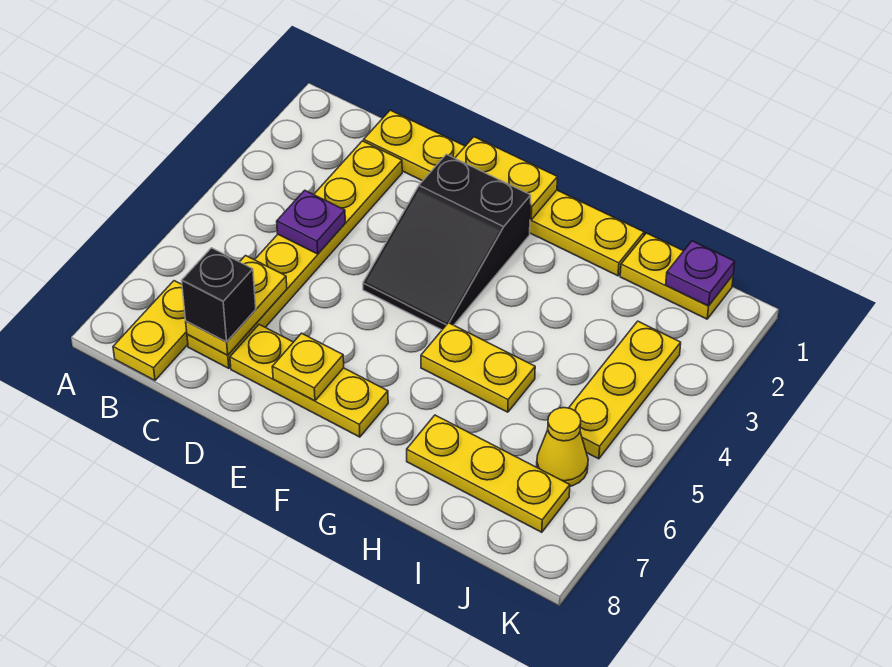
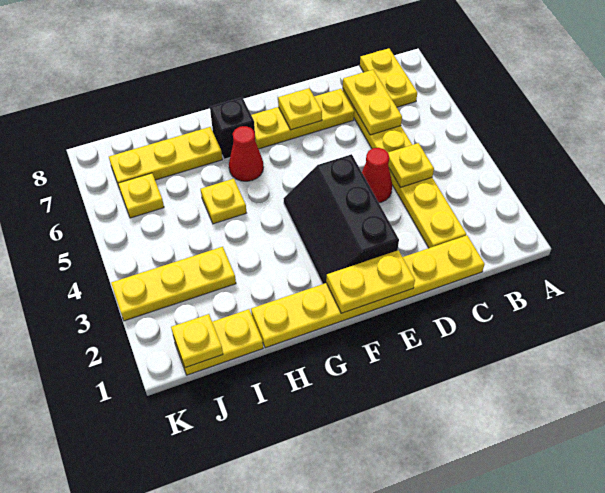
purple 1x1 plate [277,190,345,254] -> yellow 1x1 plate [388,143,434,187]
black 1x1 brick [182,248,256,342] -> black 1x1 brick moved to [210,98,255,159]
none -> red 1x1 cone [362,148,392,203]
black 2x3 slope [363,154,531,330] -> black 2x3 slope turned to [284,154,399,284]
yellow 1x2 plate [421,323,535,412] -> yellow 1x1 plate [201,179,246,224]
none -> red 1x1 cone [229,126,263,181]
purple 1x1 plate [666,241,735,306] -> yellow 1x1 plate [171,314,223,368]
yellow 1x3 plate [569,321,681,459] -> yellow 1x3 plate turned to [111,247,236,321]
yellow 1x1 cone [537,408,588,486] -> yellow 1x1 plate [118,173,164,218]

